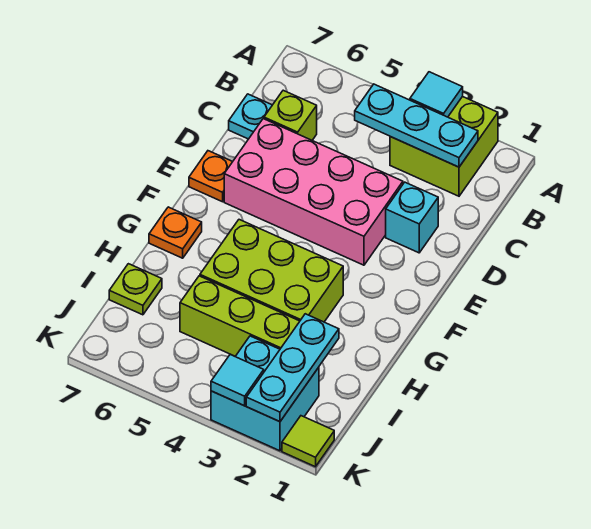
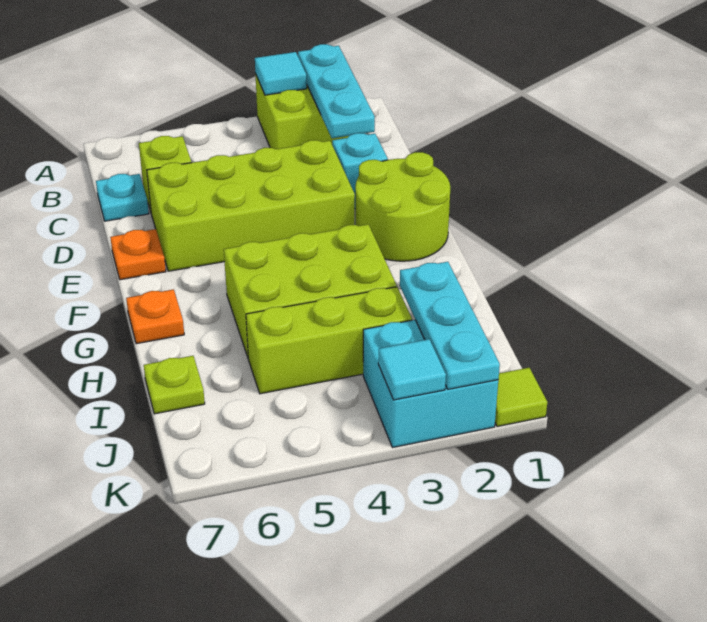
cyan 1x3 plate [355,84,478,167] -> cyan 1x3 plate turned to [298,44,375,138]
pink 2x4 brick [224,119,403,265] -> lime 2x4 brick [147,140,355,271]
none -> lime 2x2 round brick [355,152,450,261]

